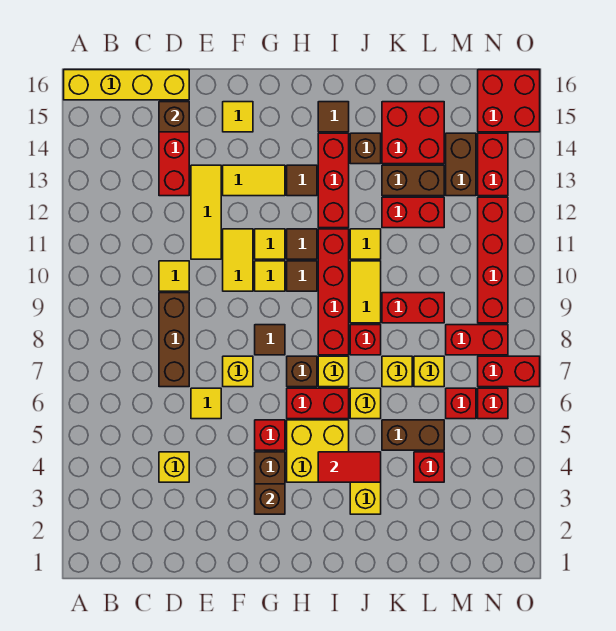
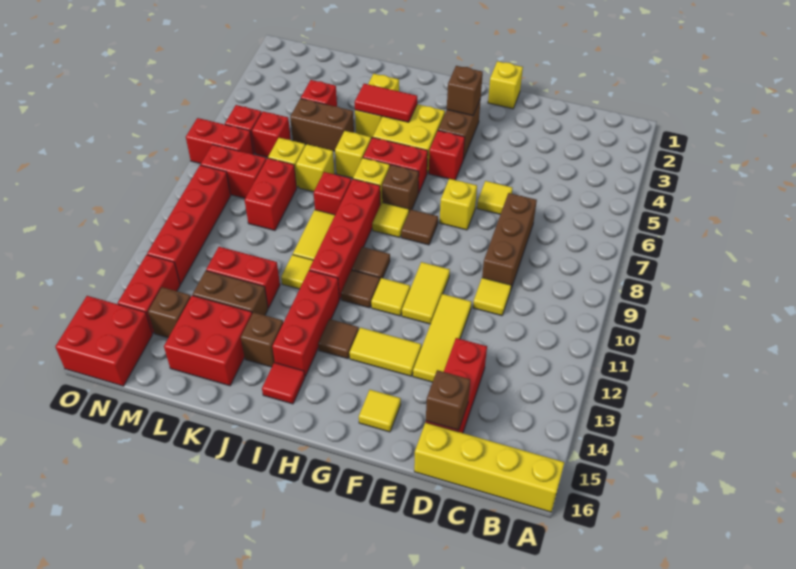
yellow 1x1 brick [159,452,189,482] -> yellow 1x1 brick moved to [488,61,523,109]
yellow 1x1 tile [255,261,285,291] -> yellow 1x1 tile moved to [372,202,409,238]
brown 1x1 tile [318,102,349,132] -> red 1x1 tile [262,363,305,404]
red 1x2 brick [382,293,444,323] -> red 1x2 brick turned to [245,158,297,230]
brown 1x2 brick [446,133,476,196] -> brown 1x1 brick [148,287,191,338]

